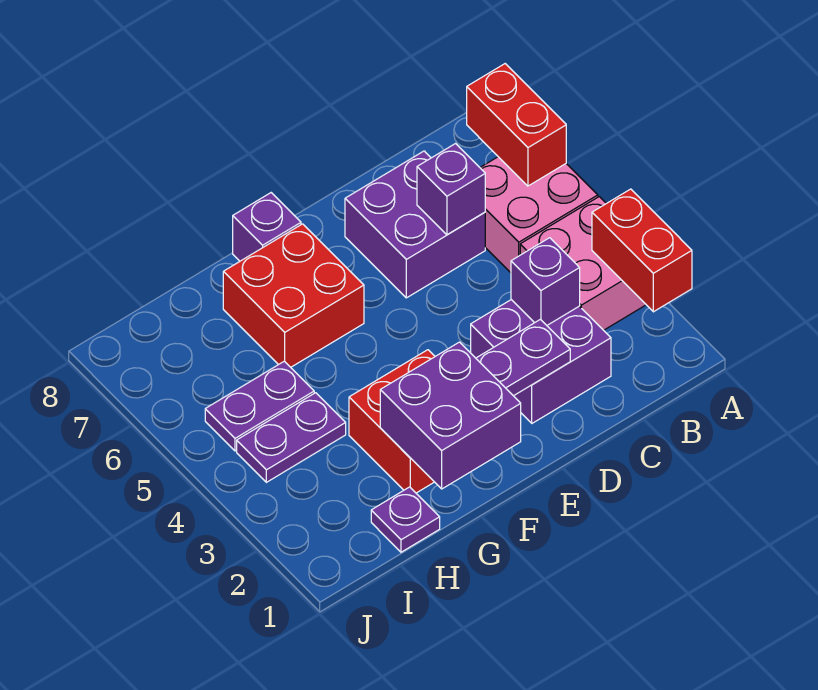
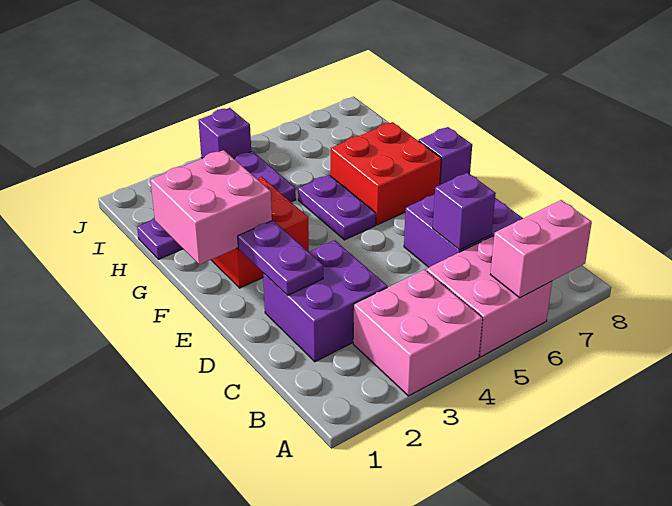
red 1x2 brick [592,189,692,312] -> none
red 1x2 brick [467,64,566,186] -> pink 1x2 brick [490,200,592,298]
purple 1x1 brick [511,238,580,325] -> purple 1x1 brick moved to [198,108,251,159]
purple 2x2 brick [380,342,521,489] -> pink 2x2 brick [151,150,272,265]
purple 1x2 plate [205,361,314,451] -> purple 1x2 plate moved to [298,175,376,240]

